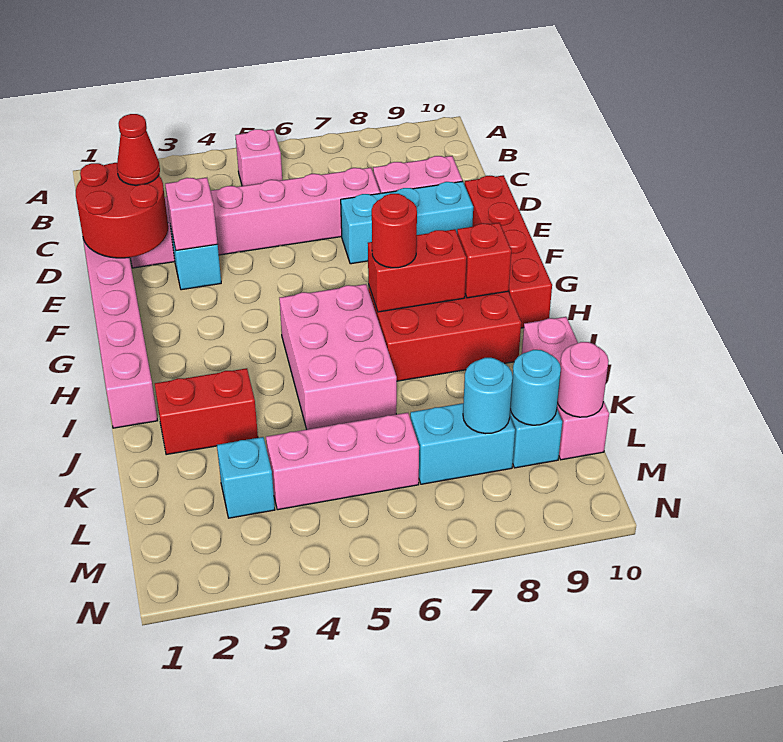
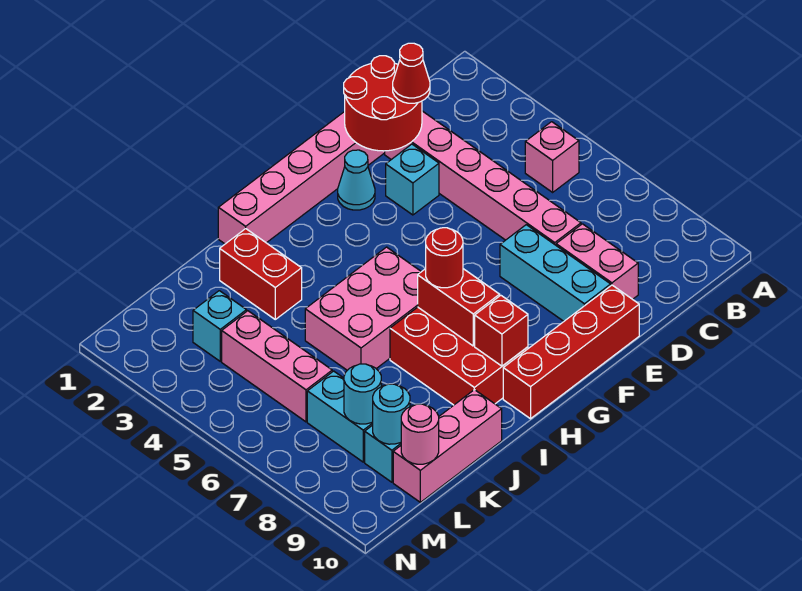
pink 1x1 brick [165,178,218,250] -> none
none -> cyan 1x1 cone [338,150,375,210]

